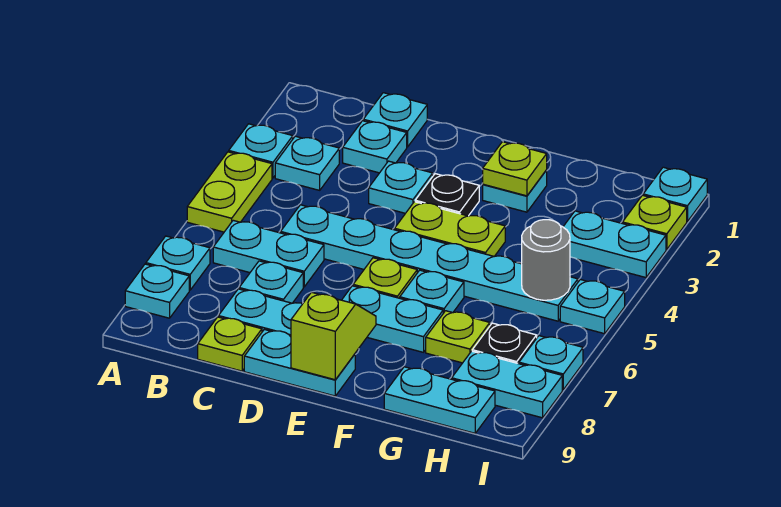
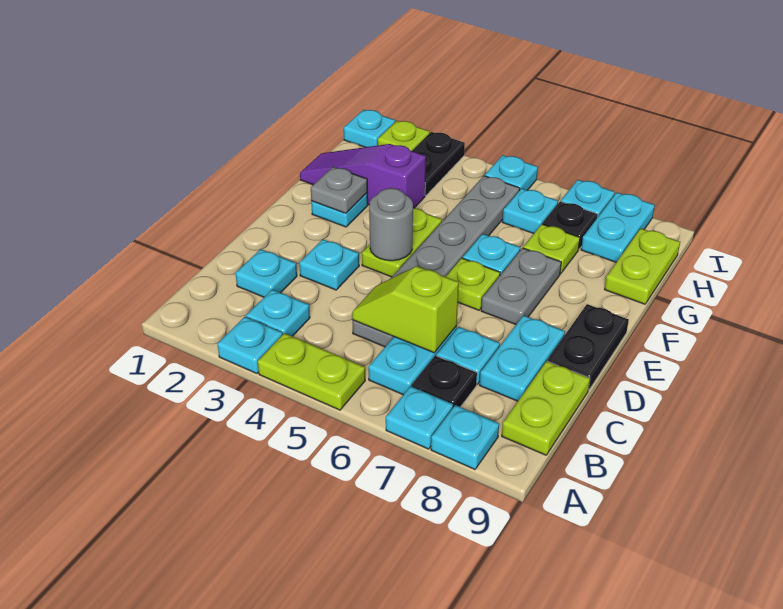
cyan 1x1 plate [363,93,427,147] -> cyan 1x1 plate moved to [502,188,558,234]
cyan 1x6 plate [281,205,578,321] -> grey 1x6 plate [352,176,520,347]
lime 1x1 plate [198,317,262,371] -> lime 1x2 plate [502,361,590,455]
cyan 1x2 plate [244,329,355,396] -> black 1x2 plate [547,304,629,390]
black 1x1 plate [415,174,479,216] -> black 1x1 plate moved to [412,356,477,407]
cyan 1x2 plate [342,286,443,352] -> grey 1x2 plate [481,248,561,325]
lime 1x2 slope [291,292,376,380] -> lime 1x2 slope moved to [352,266,459,353]
lime 1x1 plate [483,142,547,196] -> grey 1x1 plate [311,167,367,213]
none -> purple 1x3 slope [300,144,426,208]
cyan 1x2 plate [384,367,495,433] -> lime 1x2 plate [605,228,680,304]
cyan 1x2 plate [563,211,666,278] -> black 1x2 plate [412,132,465,196]
grey 1x1 round brick [522,220,570,300] -> grey 1x1 round brick moved to [369,188,413,261]

